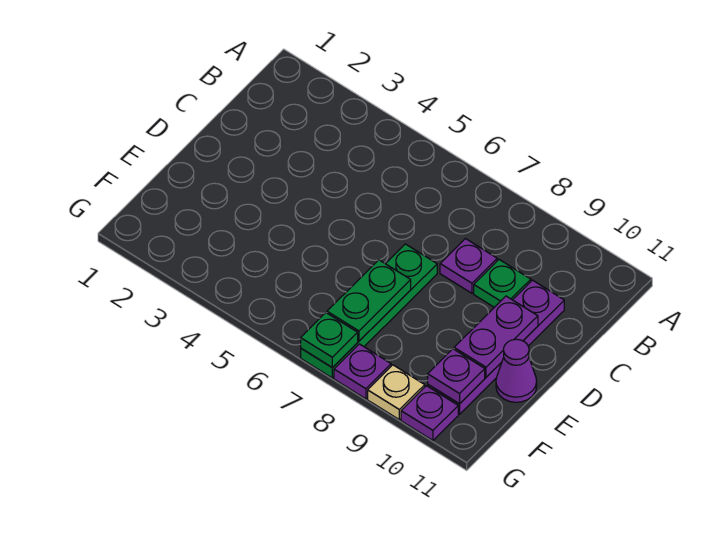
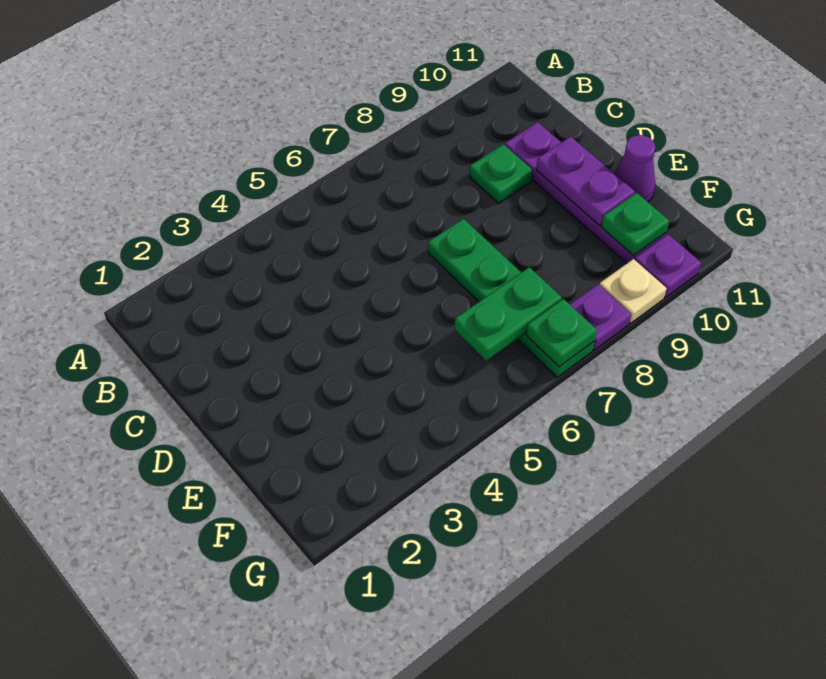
purple 1x1 plate [440,239,497,293] -> none
green 1x2 plate [327,260,411,341] -> green 1x2 plate turned to [454,267,562,361]
purple 1x1 plate [428,349,485,404] -> green 1x1 plate [601,193,669,256]

